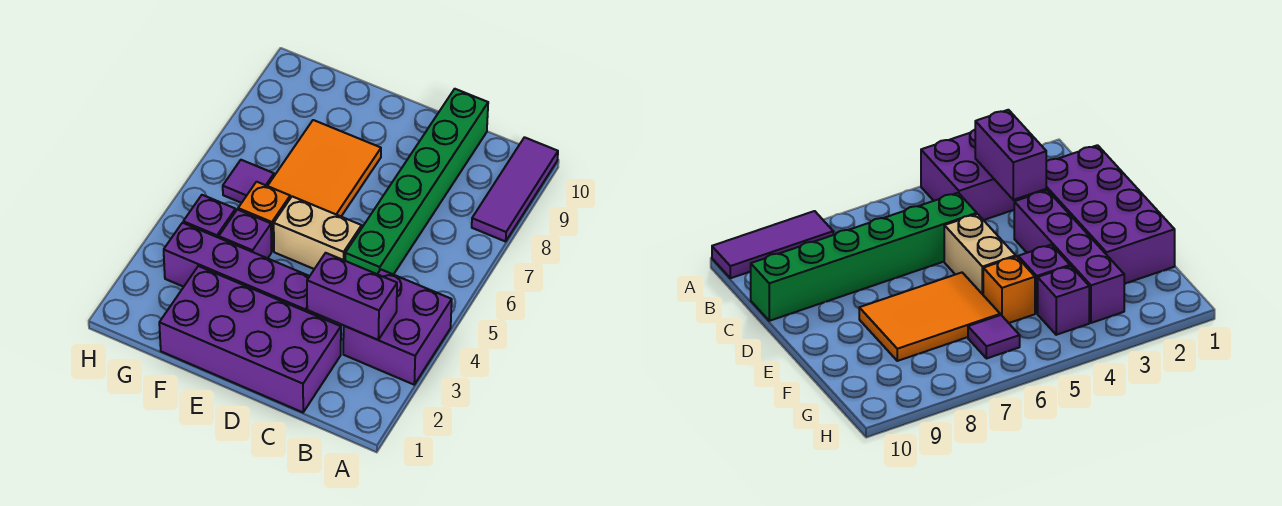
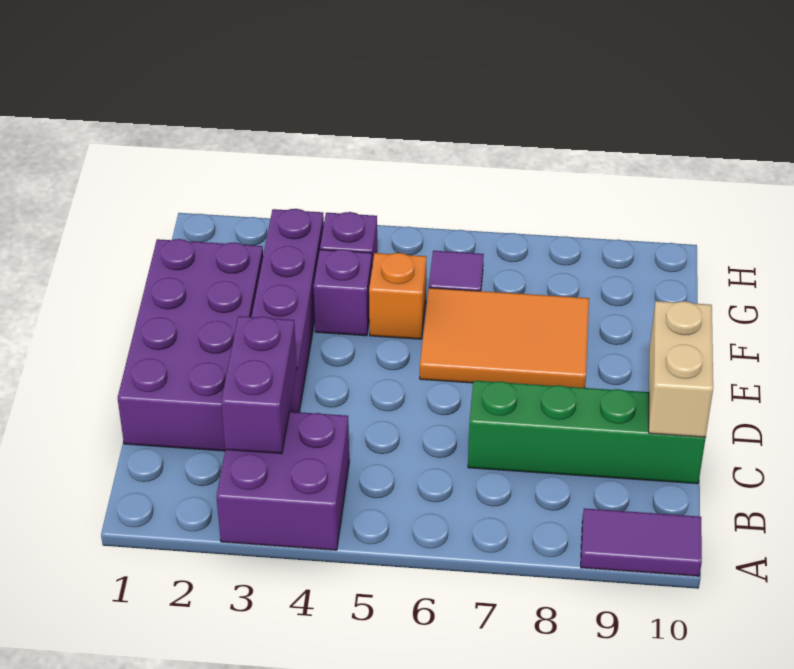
purple 1x3 tile [472,137,558,242] -> purple 1x2 tile [581,508,702,576]
green 1x6 brick [345,89,488,275] -> green 1x4 brick [468,381,705,484]
tan 1x2 brick [274,196,362,269] -> tan 1x2 brick moved to [649,301,713,437]

